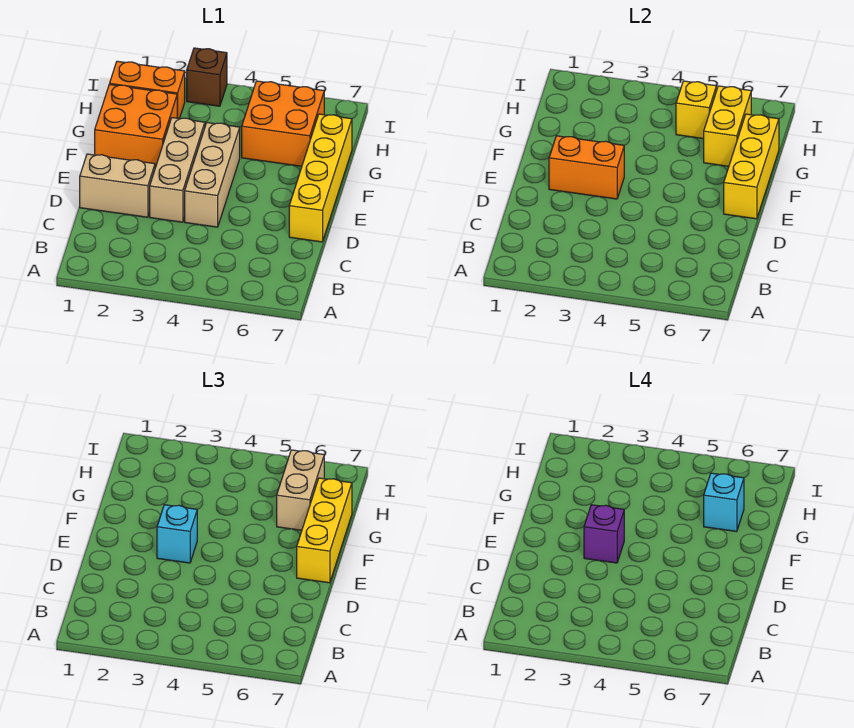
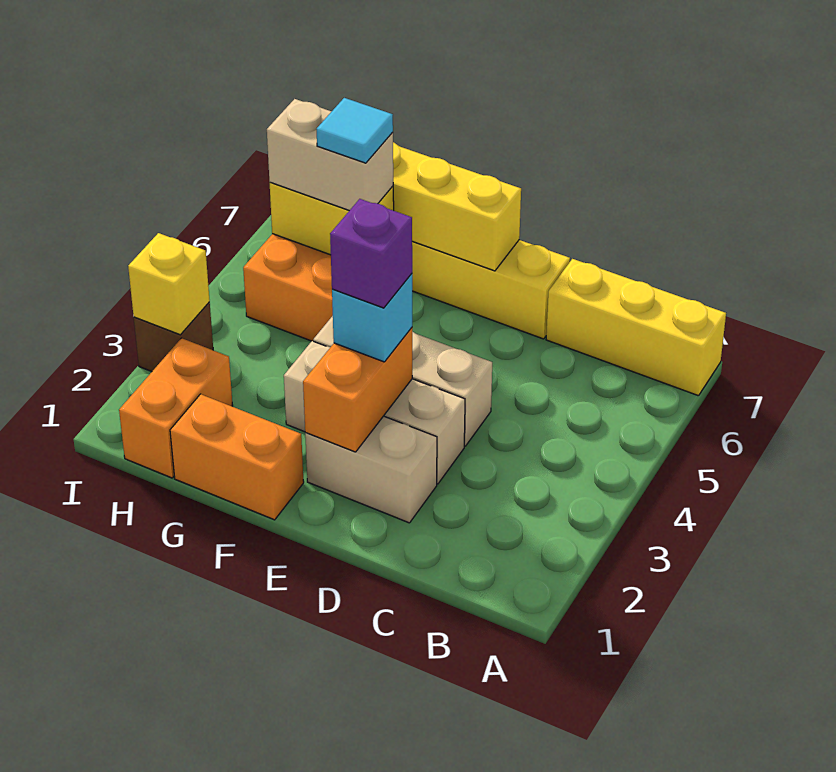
tan 1x2 brick [80,154,155,217] -> tan 1x2 brick turned to [305,416,437,523]
yellow 1x3 brick [297,478,352,583] -> yellow 1x3 brick moved to [546,259,726,396]
orange 2x2 brick [95,84,177,168] -> orange 1x2 brick [170,394,304,520]
cyan 1x1 brick [704,473,744,532] -> cyan 1x1 tile [317,98,393,163]
yellow 1x1 brick [676,81,716,139] -> yellow 1x1 brick moved to [128,233,210,335]

